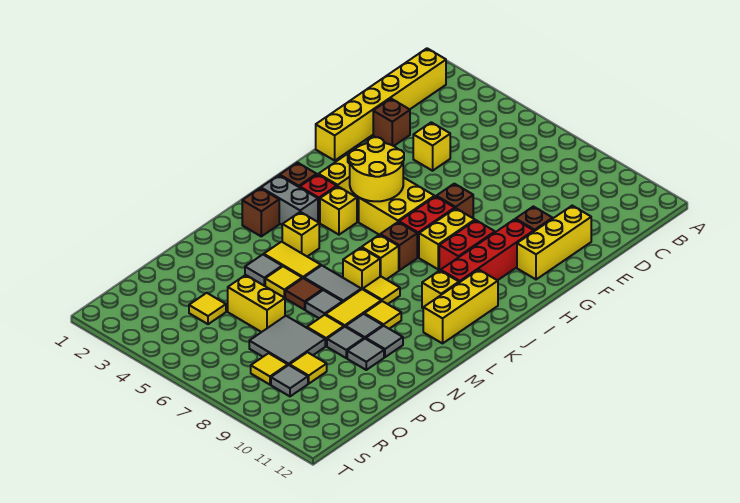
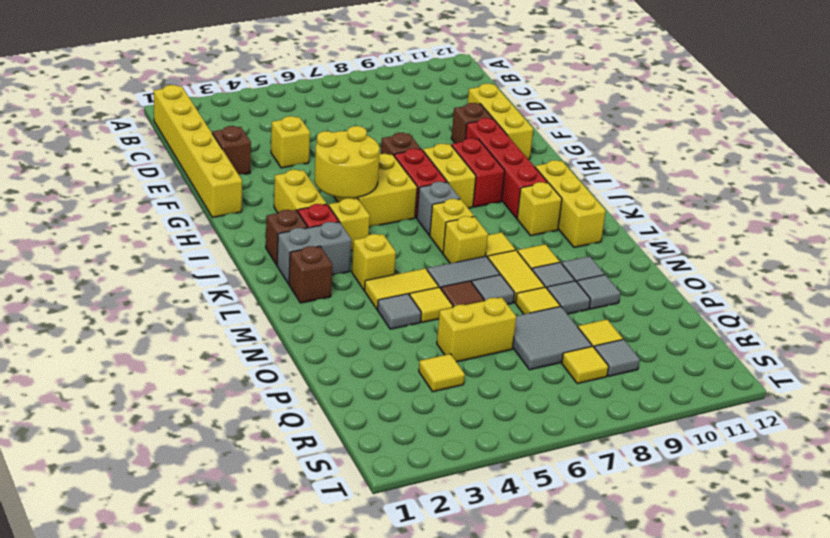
brown 1x1 brick [380,222,417,270] -> grey 1x1 brick [417,182,460,235]

